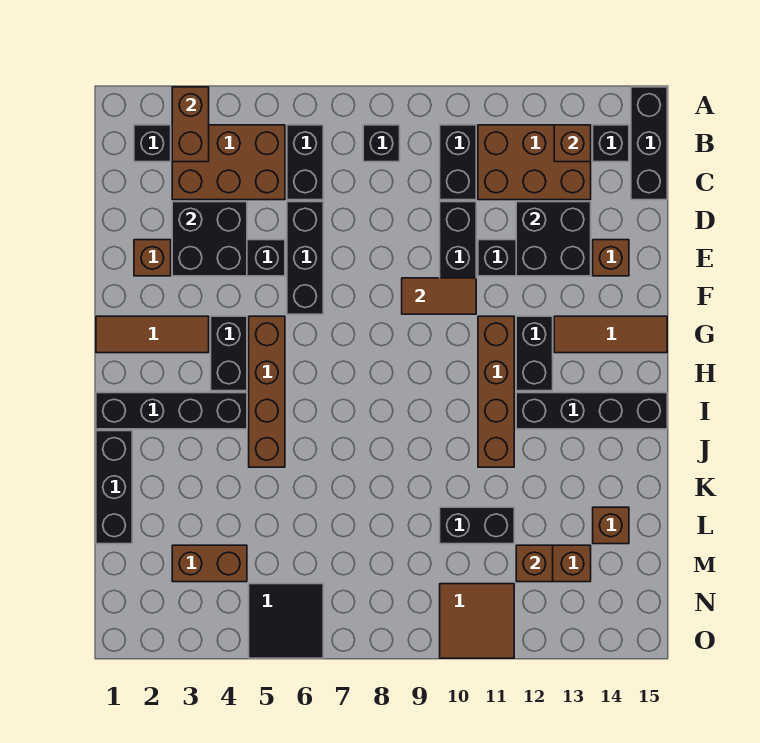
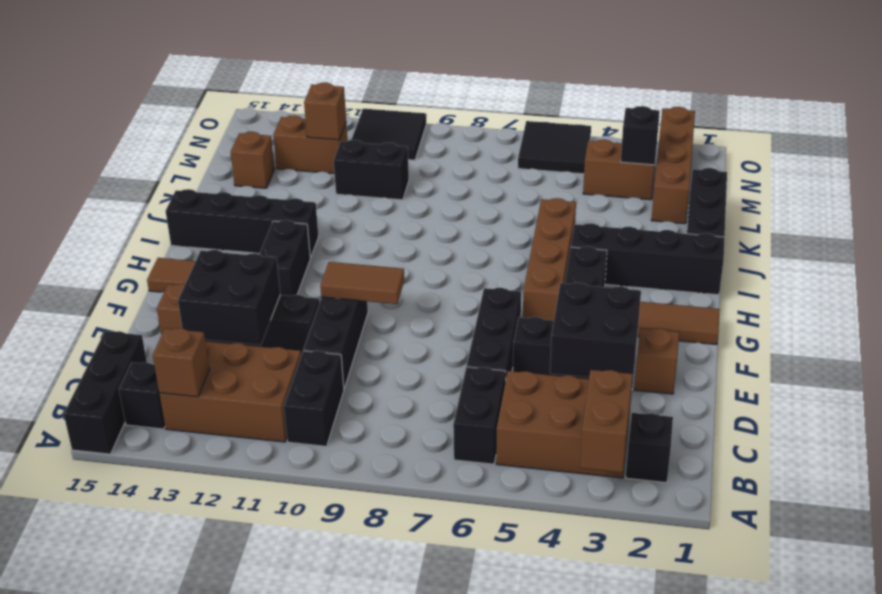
black 1x1 brick [363,125,400,162] -> black 1x1 brick moved to [621,106,660,165]
brown 1x4 brick [478,316,514,467] -> brown 1x4 brick moved to [651,107,695,224]
brown 2x2 tile [440,584,514,658] -> black 2x2 tile [351,109,426,160]

